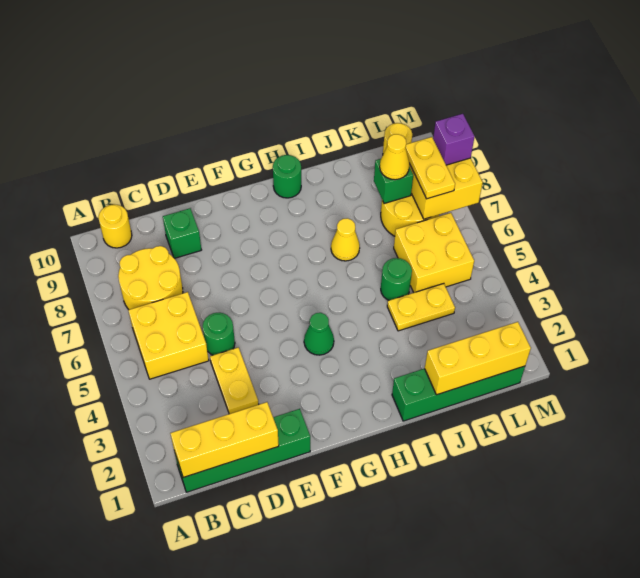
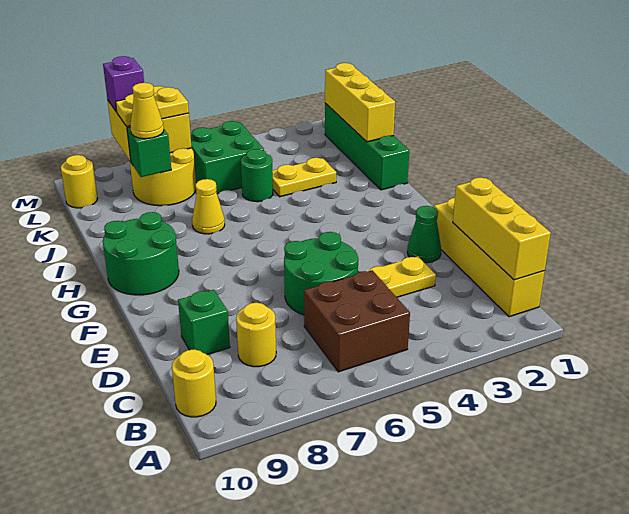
green 1x4 brick [175,409,310,492] -> yellow 1x4 brick [434,198,545,317]
yellow 2x2 brick [128,292,209,379] -> brown 2x2 brick [304,270,410,372]
yellow 2x2 round brick [118,246,183,310] -> yellow 1x1 round brick [236,303,276,367]
green 1x1 round brick [203,313,235,355] -> green 2x2 round brick [284,232,358,315]
green 1x1 cone [304,313,334,355] -> green 1x1 cone moved to [407,206,441,263]
green 1x1 round brick [273,155,301,198] -> green 2x2 round brick [103,212,179,295]
yellow 1x2 plate [387,284,455,331] -> yellow 1x2 plate turned to [272,158,336,197]
yellow 2x2 brick [394,213,474,293] -> green 2x2 brick [190,121,264,194]

